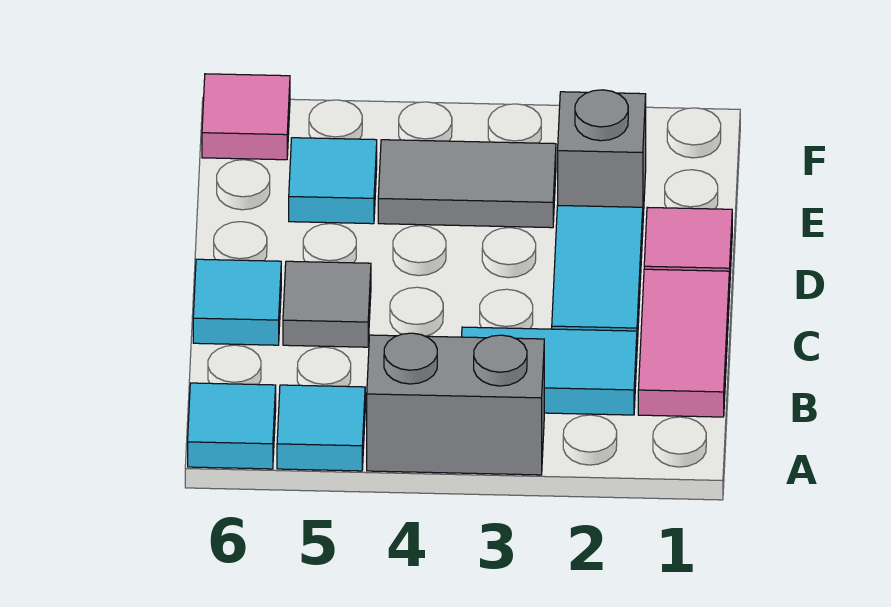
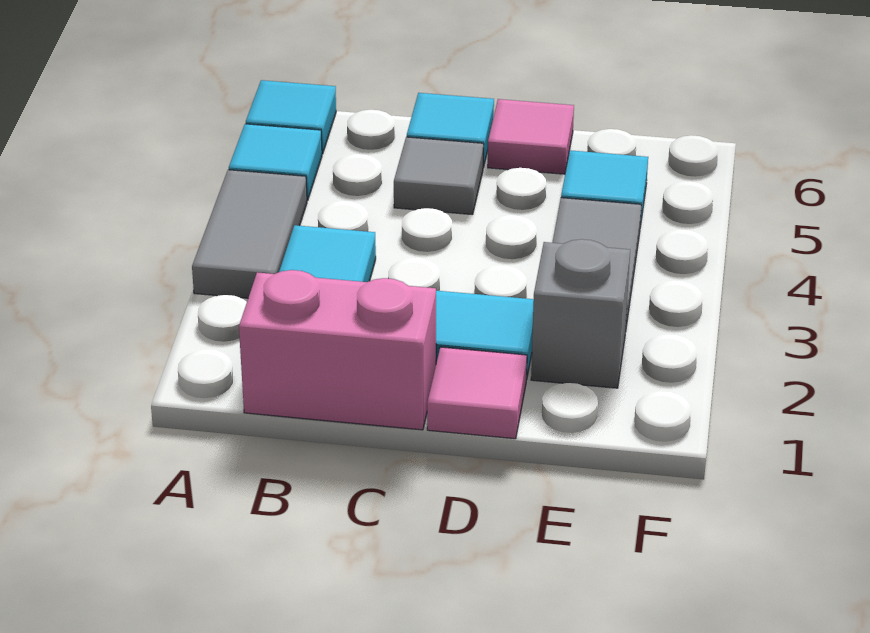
grey 1x2 brick [367,333,544,475] -> grey 1x2 tile [192,170,307,298]
pink 1x2 tile [638,269,729,417] -> pink 1x2 brick [239,270,436,430]
pink 1x1 tile [202,74,290,160] -> pink 1x1 tile moved to [488,99,574,174]

